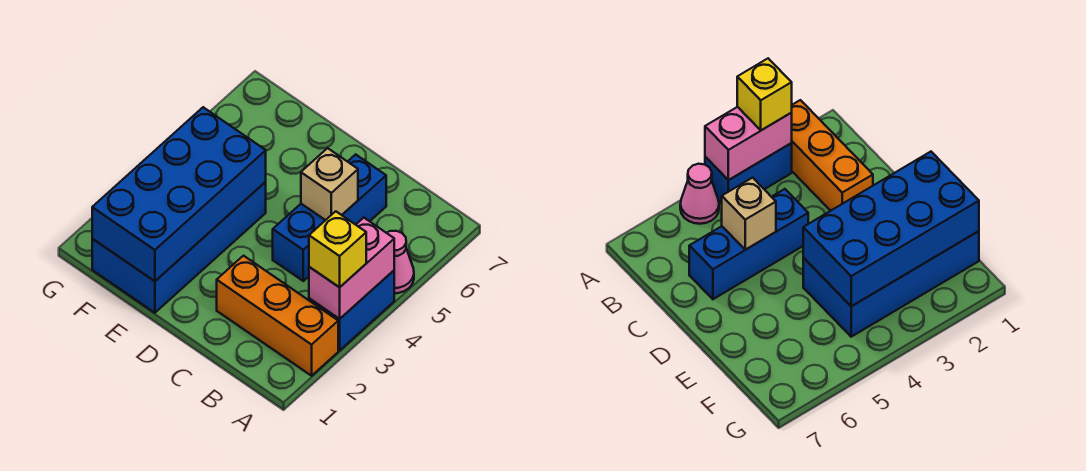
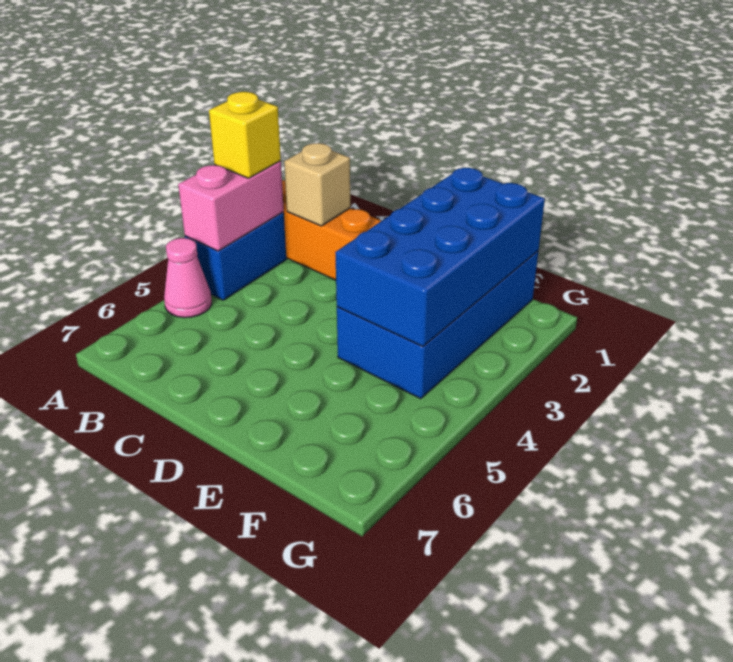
blue 1x3 brick [273,154,386,281] -> none
tan 1x1 brick [301,148,358,220] -> tan 1x1 brick moved to [284,143,350,226]

